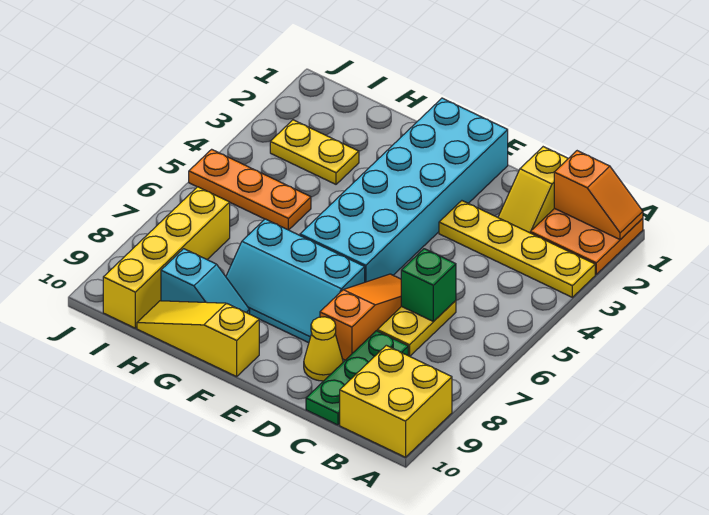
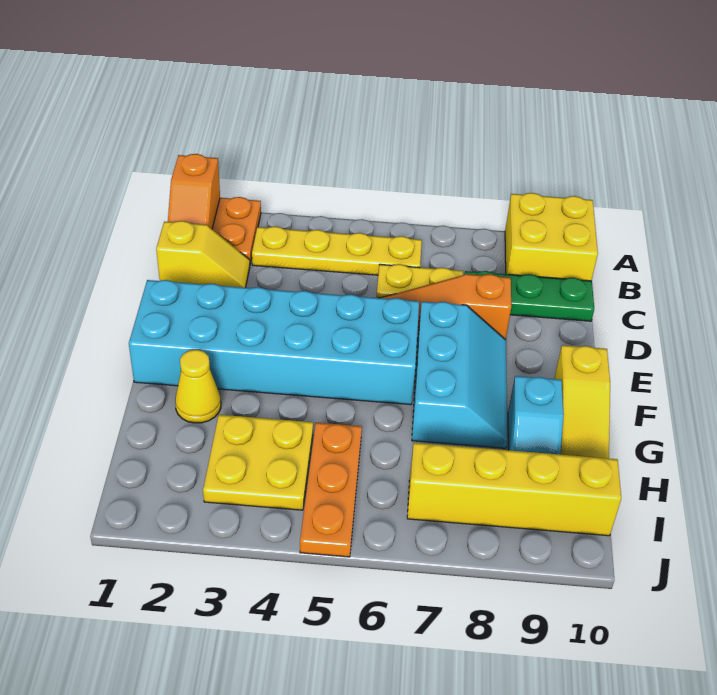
orange 1x2 slope [554,151,643,239] -> orange 1x2 slope turned to [168,154,220,229]
yellow 1x4 plate [439,201,595,297] -> yellow 1x4 plate turned to [252,226,422,275]
green 1x1 brick [401,249,456,322] -> none
yellow 1x1 cone [304,317,343,381] -> yellow 1x1 cone moved to [175,350,221,423]
cyan 1x2 slope [161,249,250,314] -> cyan 1x2 slope turned to [508,376,564,454]
yellow 1x2 plate [270,120,359,184] -> yellow 2x2 plate [203,415,313,510]

